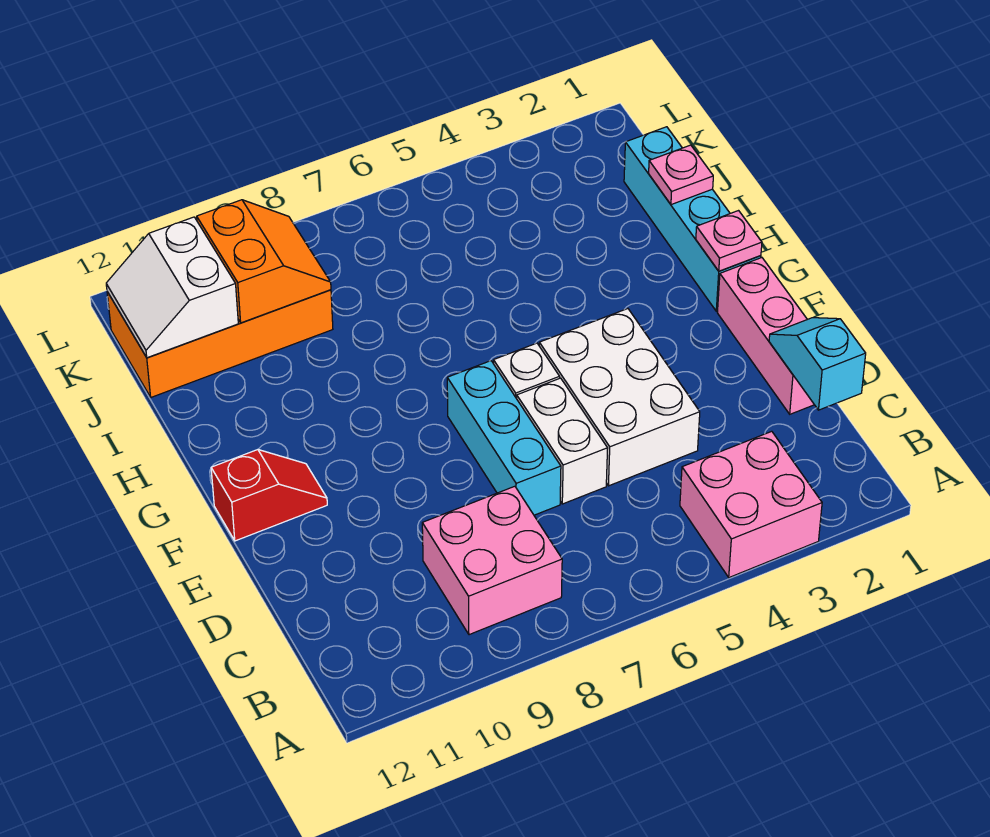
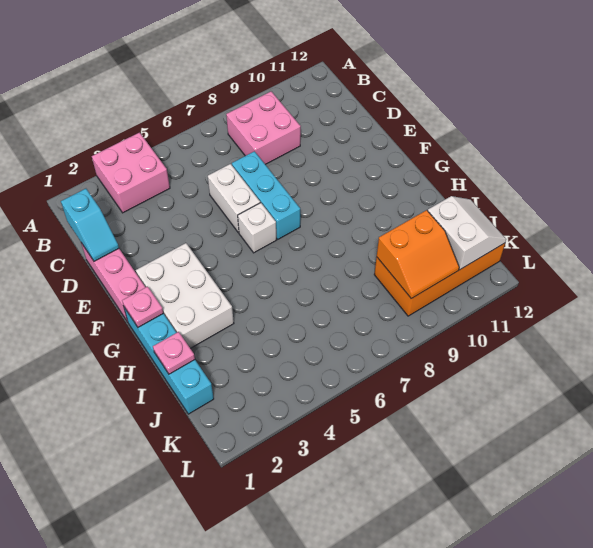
white 2x3 brick [539,309,700,486] -> white 2x3 brick moved to [136,243,234,348]
red 1x2 slope [211,450,327,541] -> none
orange 2x2 slope [197,200,331,323] -> orange 2x2 slope turned to [377,210,459,299]

